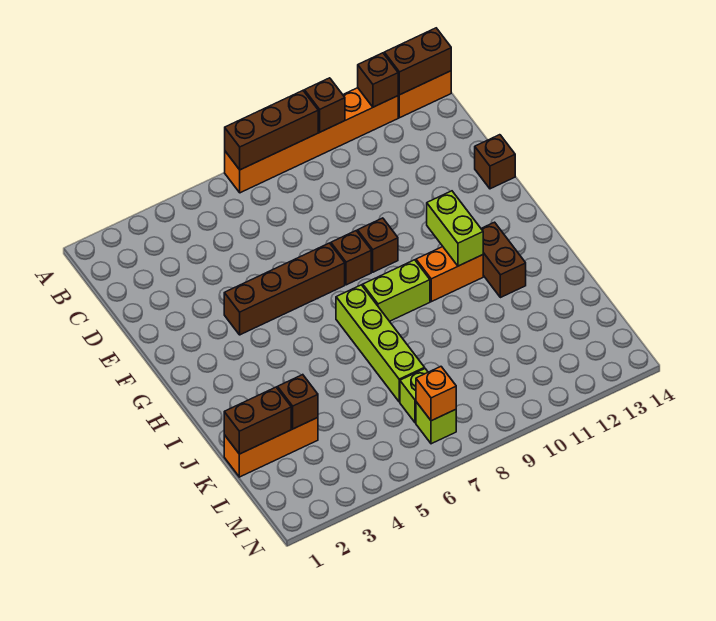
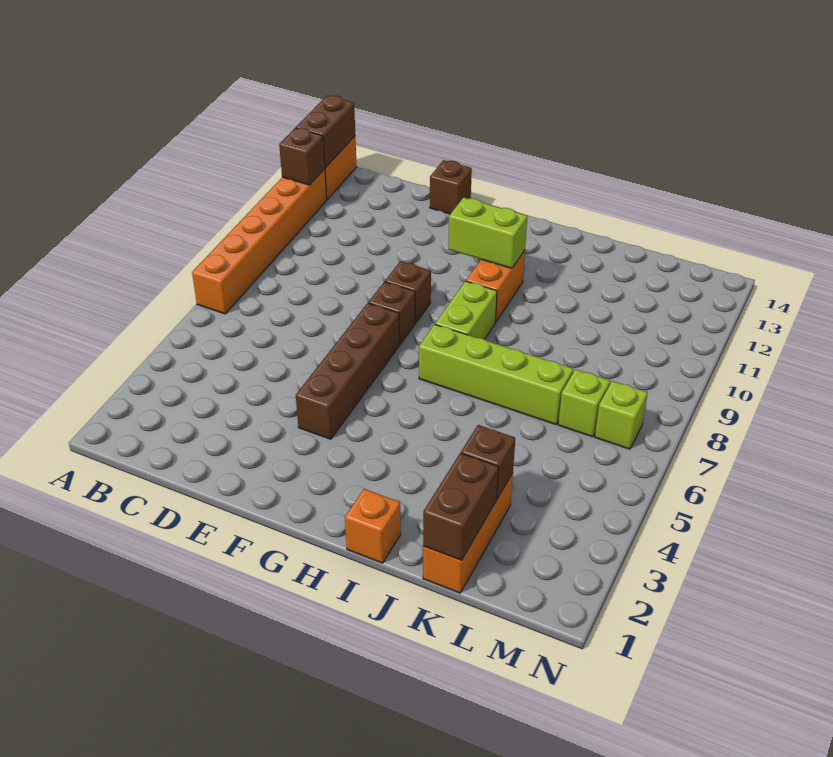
brown 1x3 brick [225,91,318,170] -> none
brown 1x1 brick [304,78,345,132] -> none
brown 1x2 brick [481,222,526,298] -> none
orange 1x1 brick [416,367,456,421] -> orange 1x1 brick moved to [345,489,401,563]

